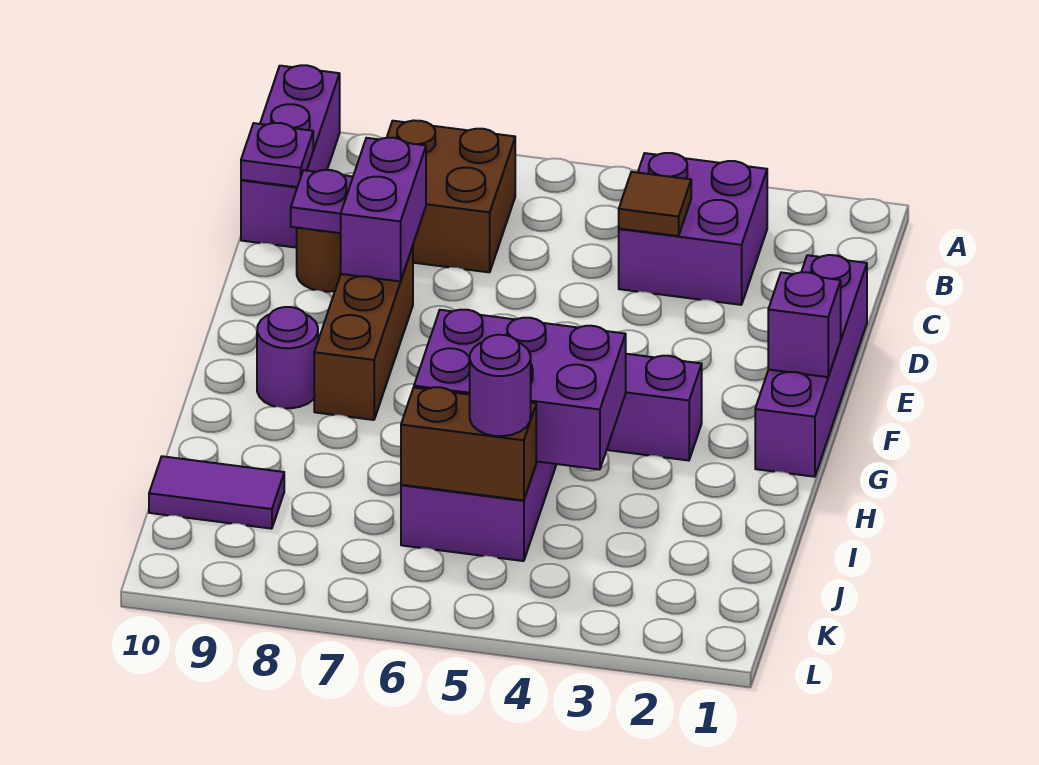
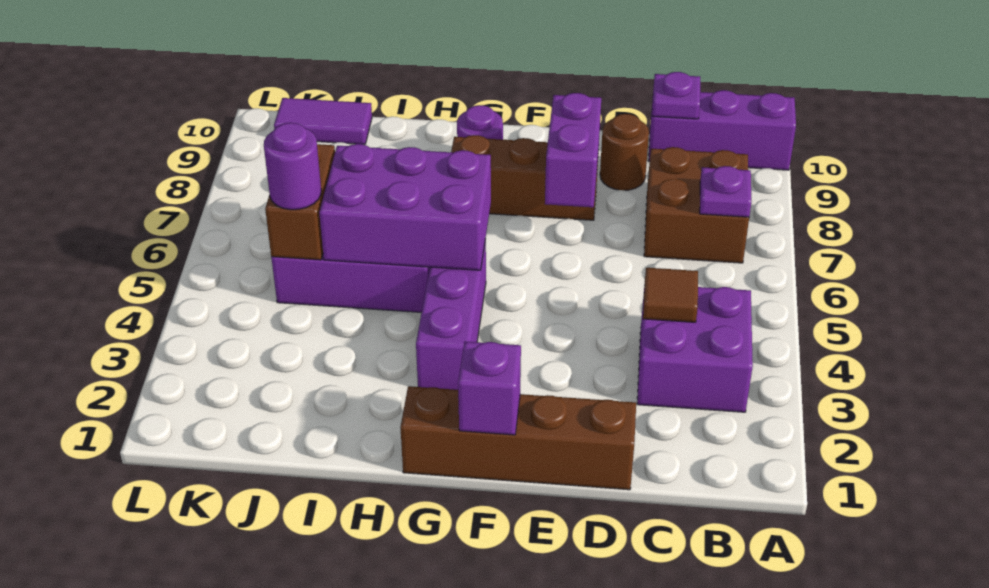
purple 1x4 brick [755,255,867,477] -> brown 1x4 brick [400,386,636,490]
purple 1x2 brick [341,138,426,281] -> purple 1x2 brick turned to [545,93,601,207]
purple 1x1 plate [291,170,353,233] -> purple 1x1 plate moved to [700,166,752,217]
purple 2x3 brick [414,310,626,470] -> purple 2x3 brick turned to [319,144,491,270]
purple 1x2 tile [149,456,284,529] -> purple 1x2 tile turned to [274,98,372,144]

